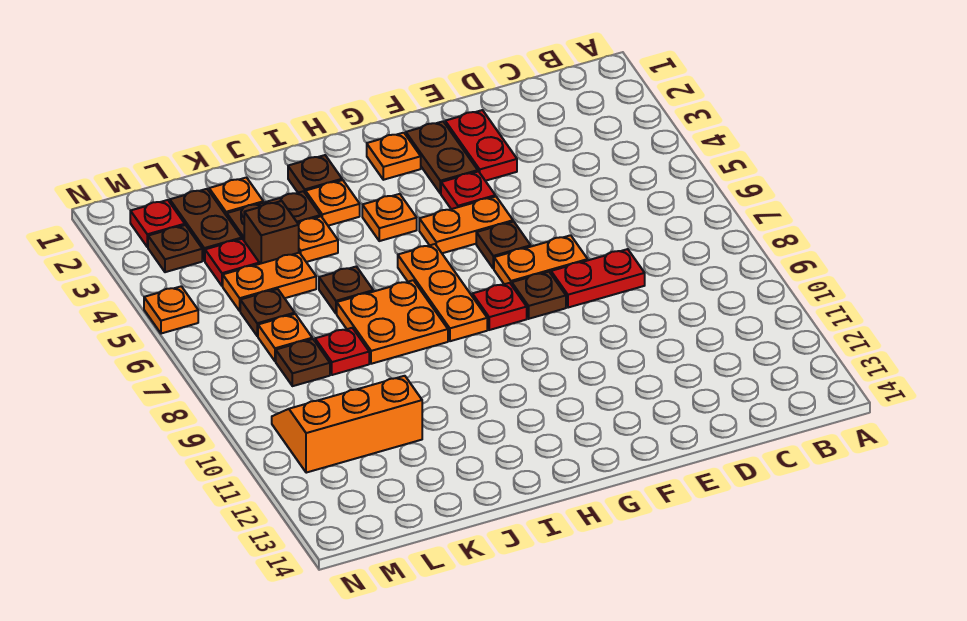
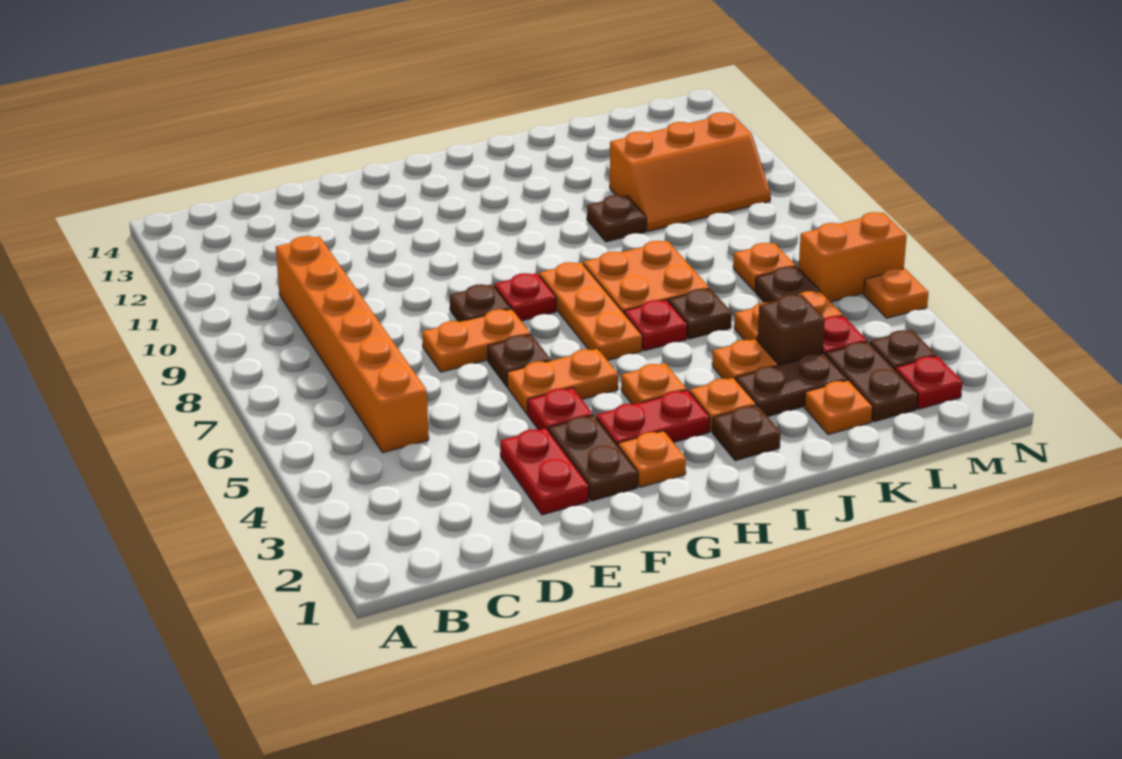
none -> orange 1x6 brick [276,236,429,453]
red 1x2 plate [551,249,645,308] -> red 1x2 plate moved to [596,390,710,446]
red 1x1 plate [315,328,369,375] -> red 1x1 plate moved to [624,300,687,351]
brown 1x1 plate [276,339,330,386] -> brown 1x1 plate moved to [587,195,646,242]
none -> orange 1x2 brick [799,212,907,302]

